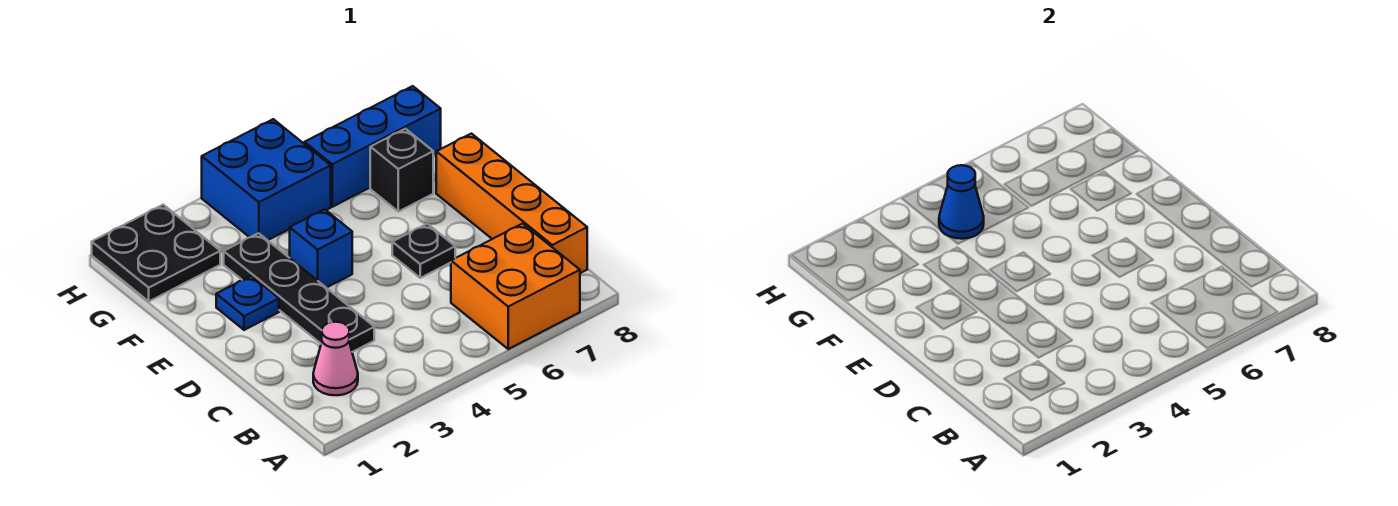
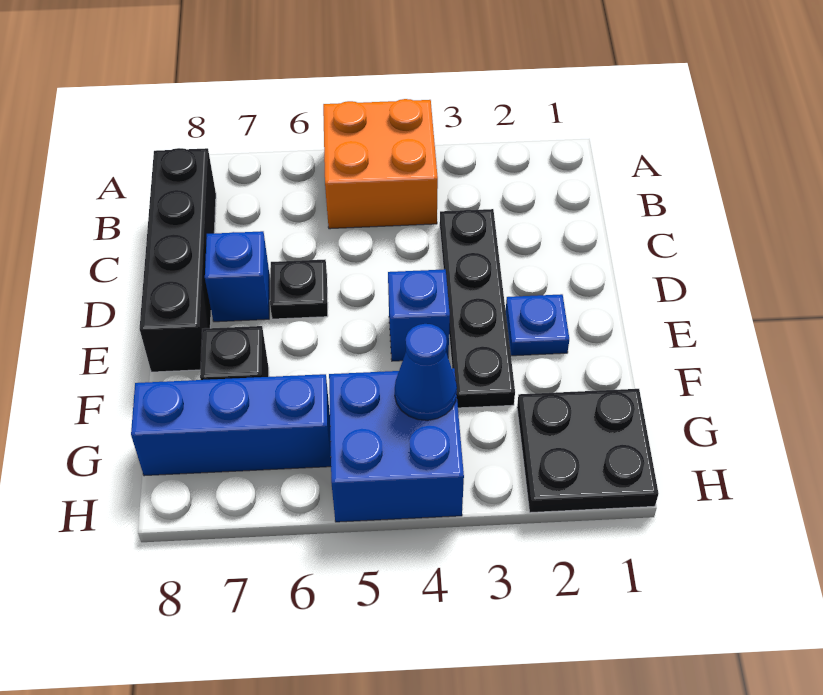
orange 2x2 brick [451,224,580,349] -> orange 2x2 brick moved to [323,99,438,229]
pink 1x1 cone [313,322,358,395] -> none
orange 1x4 brick [436,134,587,273] -> black 1x4 brick [140,148,216,372]
none -> blue 1x1 brick [205,231,270,322]

